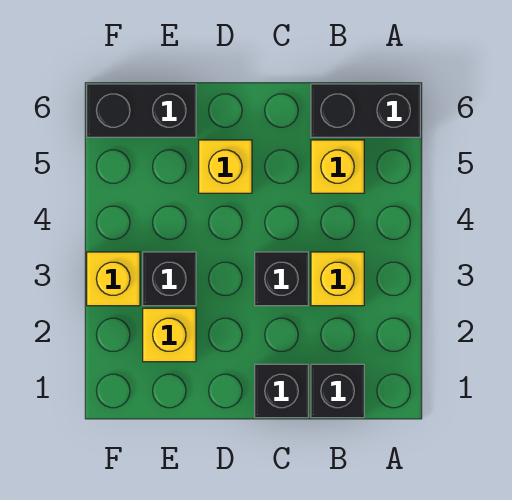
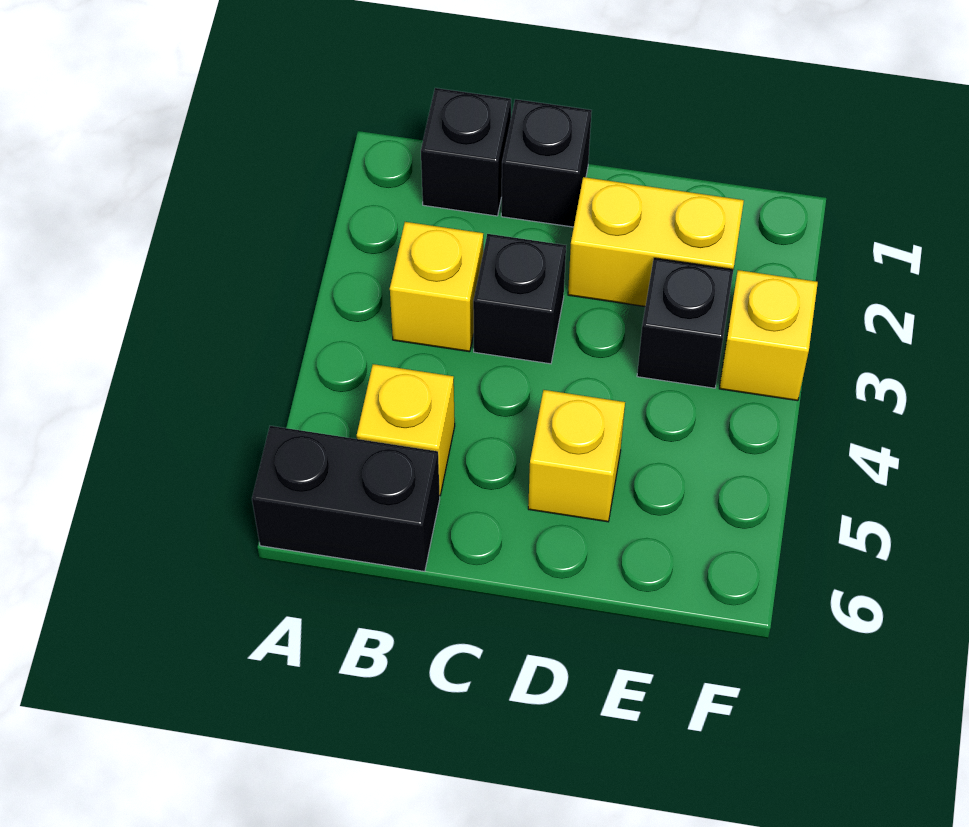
yellow 1x1 brick [143,308,196,362] -> yellow 1x2 brick [568,177,744,307]
black 1x2 brick [87,84,196,137] -> none

